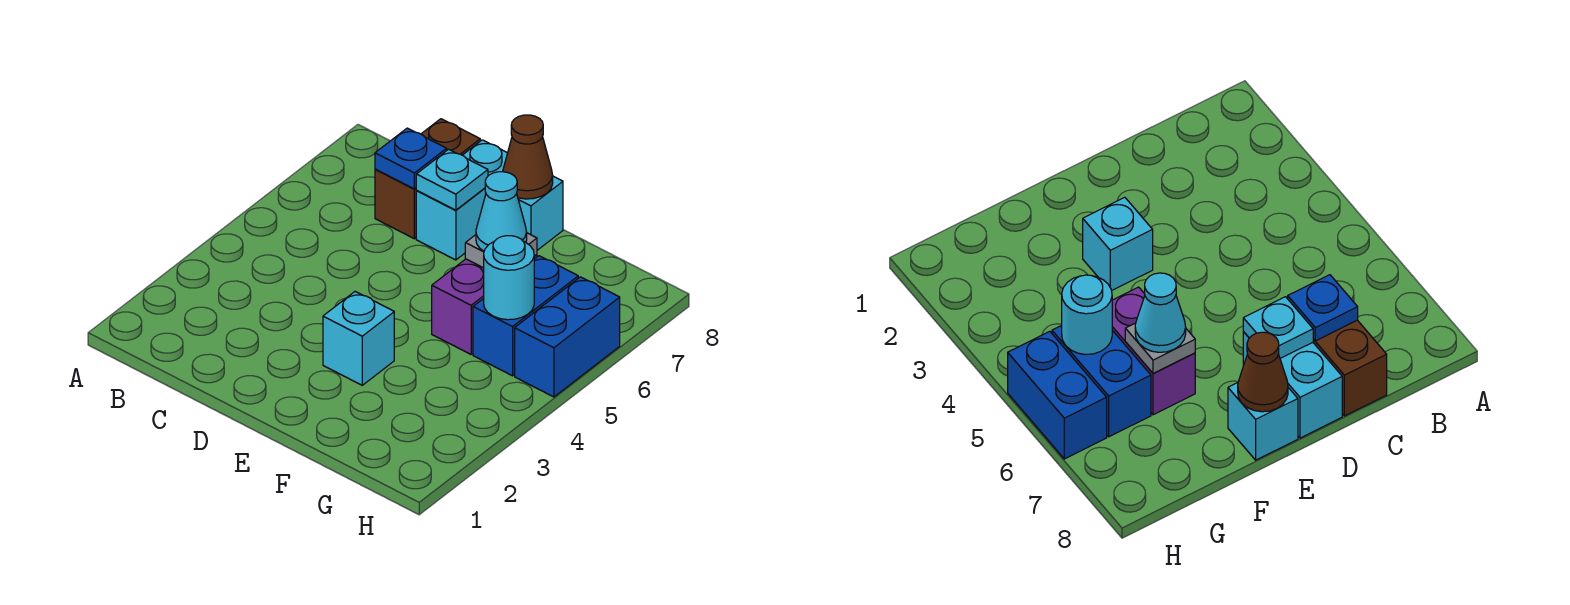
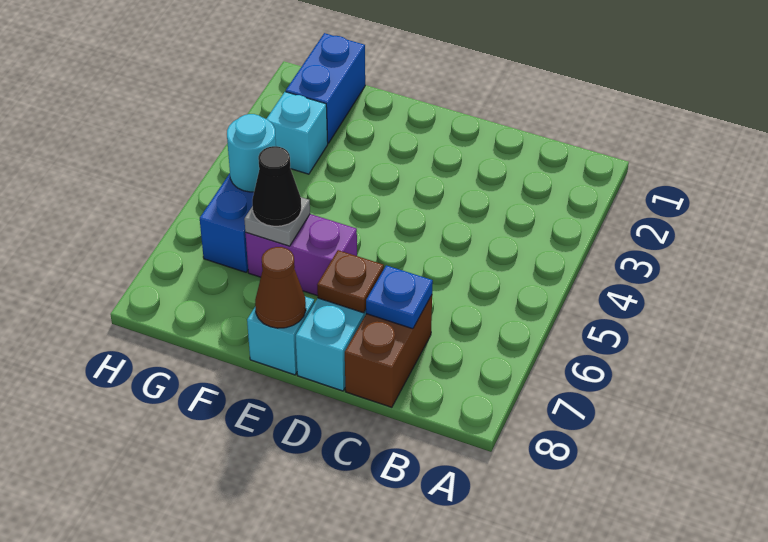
cyan 1x1 plate [416,149,488,210] -> brown 1x1 plate [317,250,384,313]
cyan 1x1 brick [323,292,394,385] -> cyan 1x1 brick moved to [267,92,328,174]
purple 1x2 brick [432,254,537,354] -> purple 1x2 brick turned to [245,214,357,296]
cyan 1x1 cone [476,172,527,251] -> black 1x1 cone [252,146,301,226]
blue 1x2 brick [515,277,620,397] -> blue 1x2 brick moved to [286,33,365,143]

